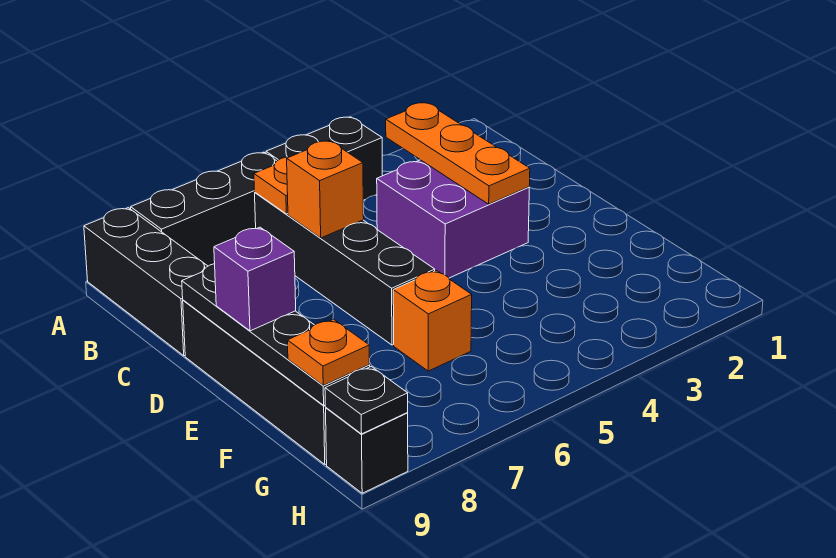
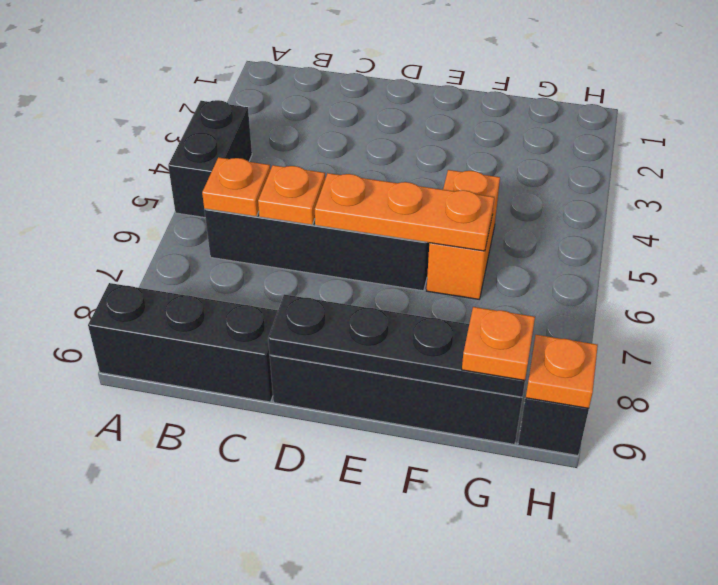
black 1x3 brick [131,152,276,266] -> none
orange 1x3 plate [386,103,530,204] -> orange 1x3 plate moved to [315,173,494,251]
purple 2x2 brick [377,160,529,278] -> none
orange 1x1 brick [287,141,364,238] -> orange 1x1 plate [258,165,325,225]
purple 1x1 brick [214,227,296,331] -> none
orange 1x1 brick [393,271,472,371] -> orange 1x2 brick [427,170,500,299]
black 1x1 plate [325,367,408,434] -> orange 1x1 plate [526,335,598,408]

